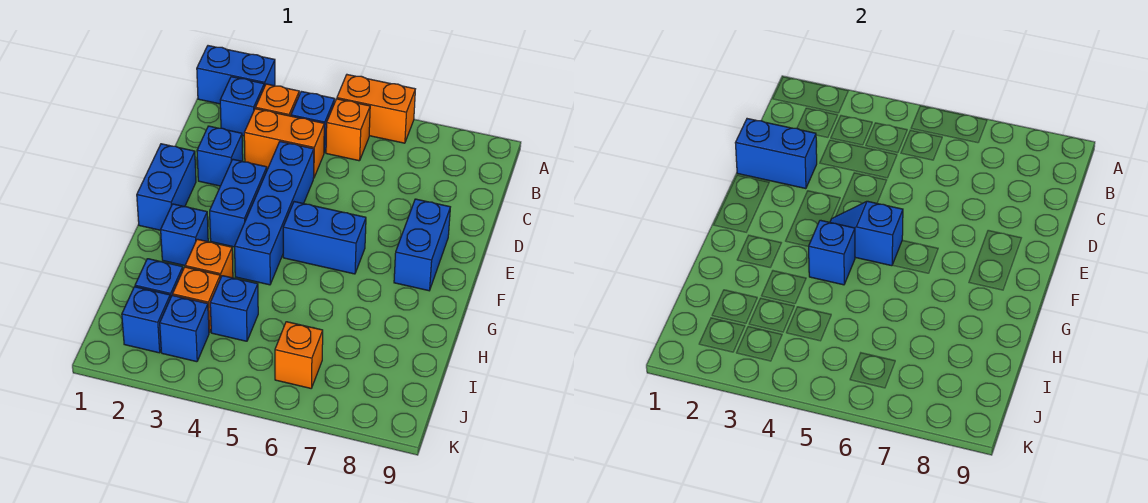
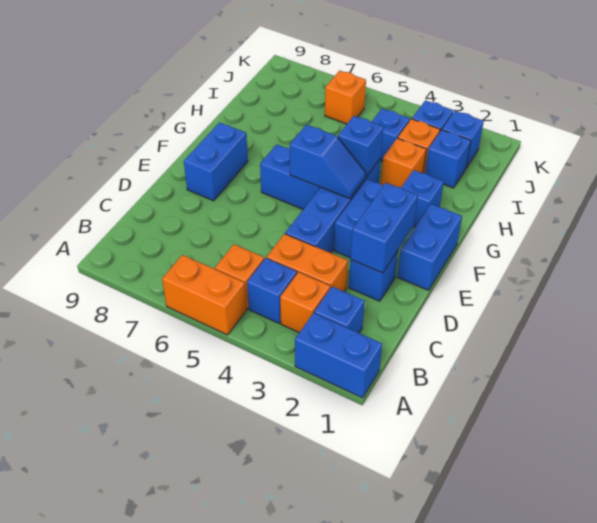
blue 1x2 brick [736,119,817,189] -> blue 1x2 brick turned to [351,183,418,273]

